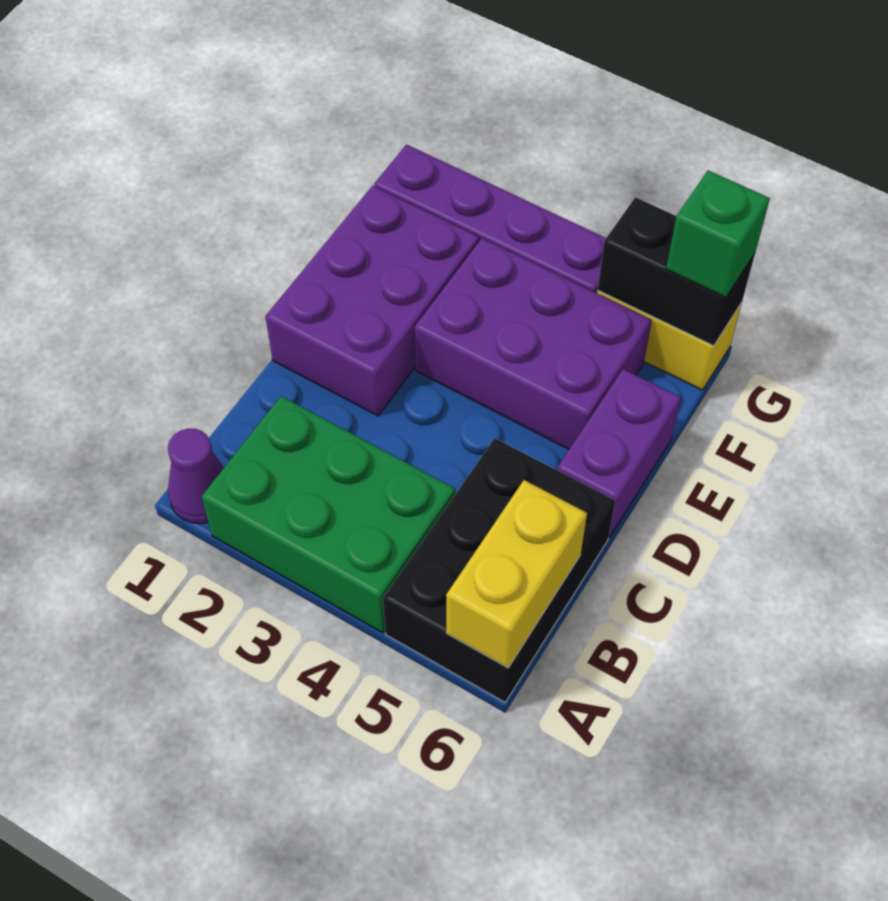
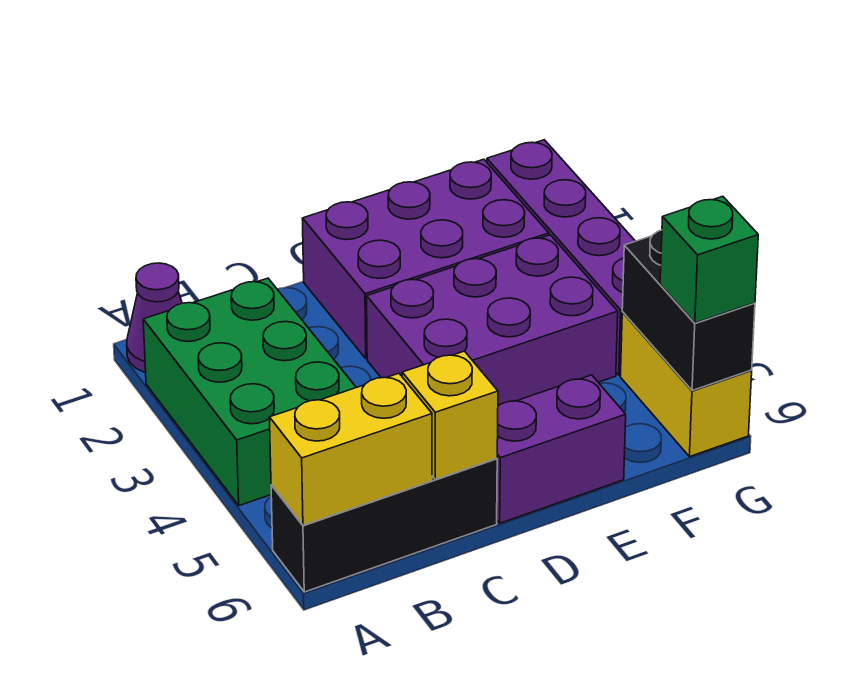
black 2x3 brick [383,438,615,702] -> black 1x3 brick [271,458,497,592]
none -> yellow 1x1 brick [402,351,498,479]
purple 2x3 brick [415,238,652,449] -> purple 2x3 brick turned to [367,235,618,406]

